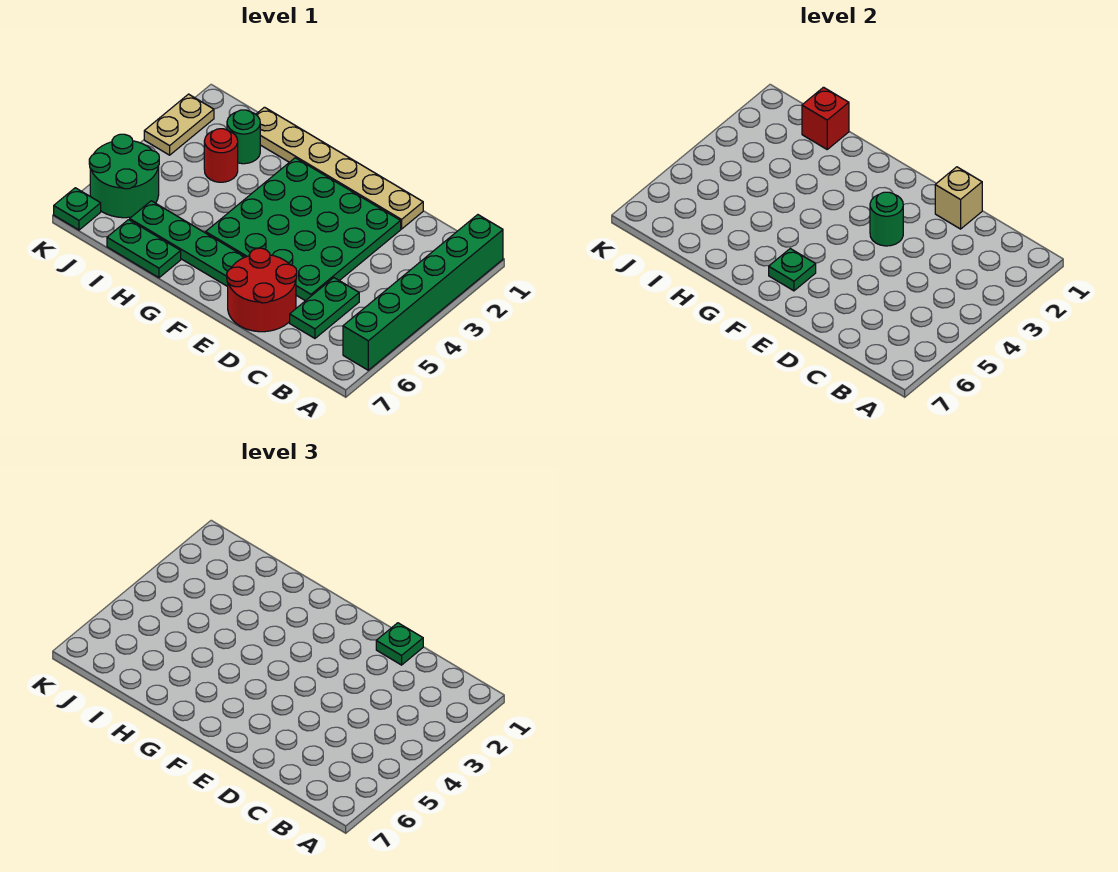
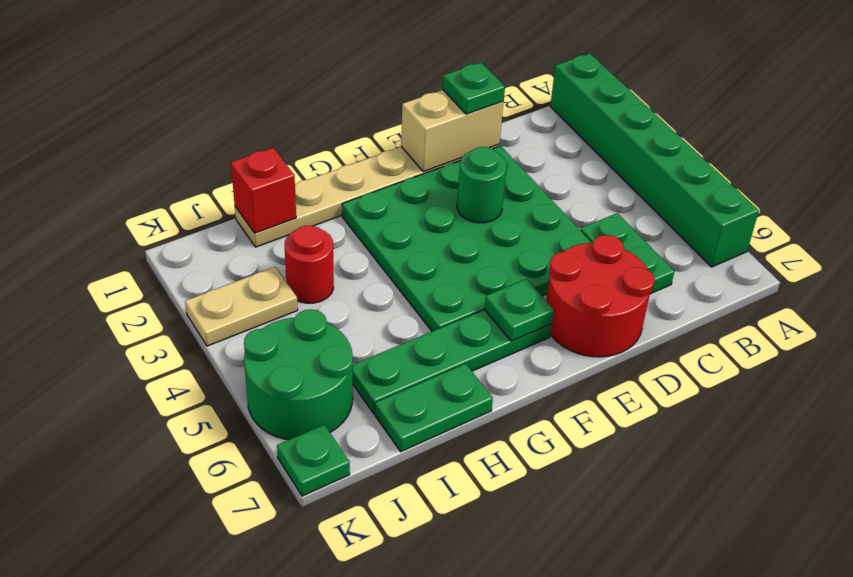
tan 1x1 brick [935,167,982,229] -> tan 1x2 brick [401,90,504,172]
green 1x1 round brick [227,110,260,164] -> none
tan 1x2 plate [144,94,214,155] -> tan 1x2 plate turned to [185,267,298,346]

